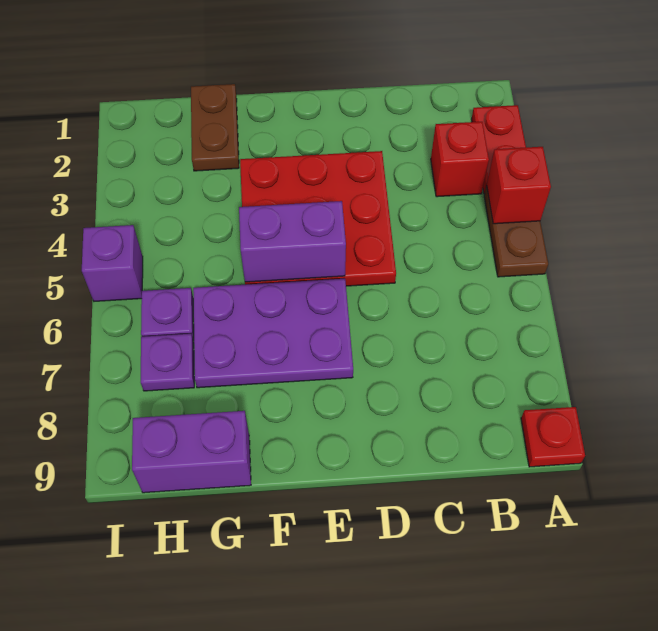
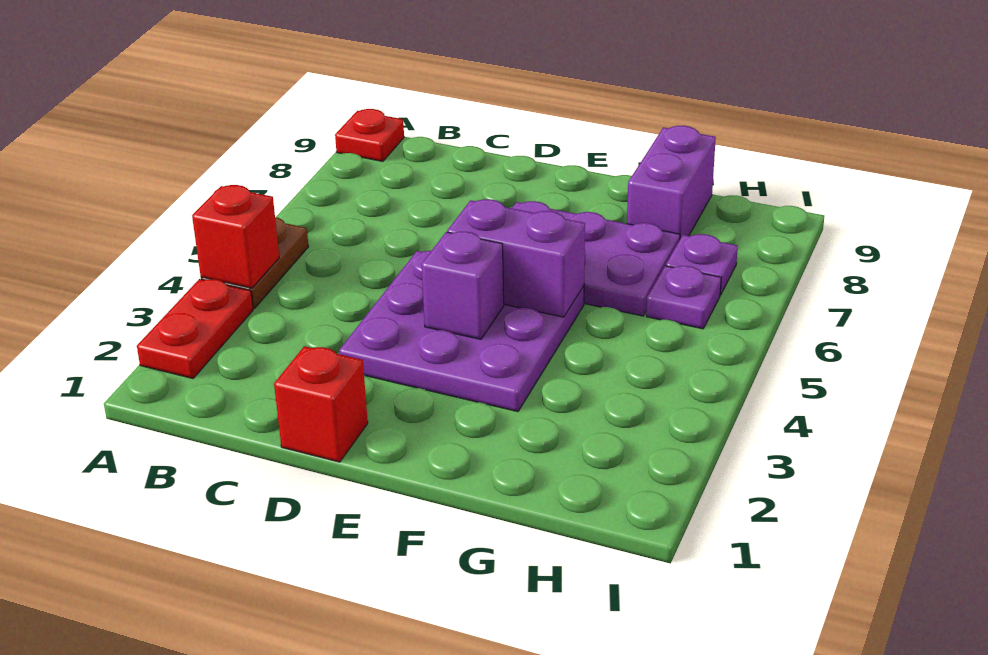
red 1x1 brick [431,122,489,197] -> red 1x1 brick moved to [274,346,368,462]
red 3x3 plate [240,151,396,286] -> purple 3x3 plate [339,251,584,412]
brown 1x2 plate [191,84,239,171] -> none
purple 1x2 brick [132,411,251,493] -> purple 1x2 brick turned to [627,126,716,239]
purple 1x1 brick [82,225,143,301] -> purple 1x1 brick moved to [422,232,504,339]

